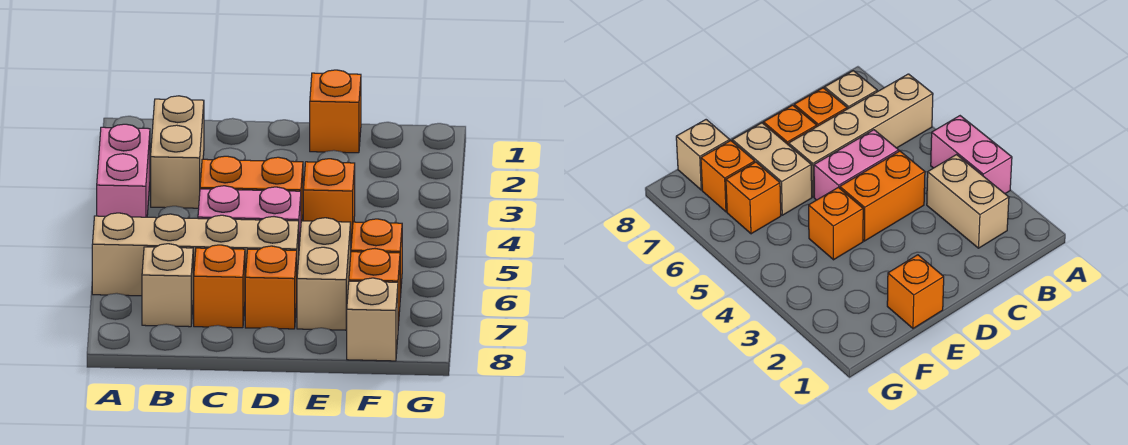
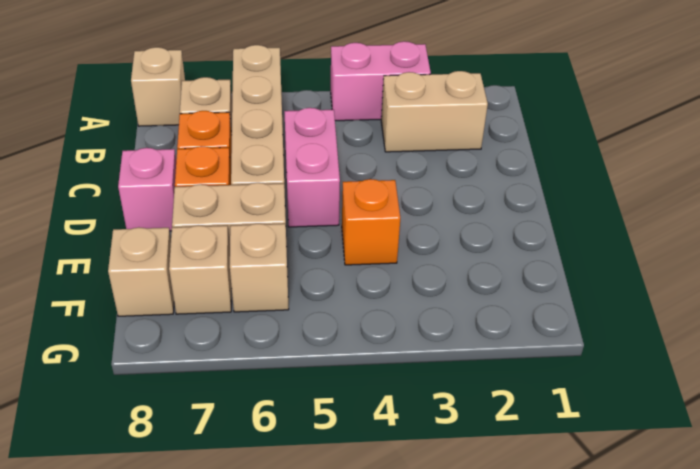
none -> tan 1x1 brick [131,47,185,126]
orange 1x2 brick [200,156,303,221] -> none
none -> pink 1x1 brick [118,148,176,231]
orange 1x1 brick [310,70,361,153] -> none
orange 1x1 brick [351,219,402,297] -> tan 1x1 brick [230,224,289,312]
orange 1x1 brick [349,249,400,326] -> tan 1x1 brick [169,225,232,314]

